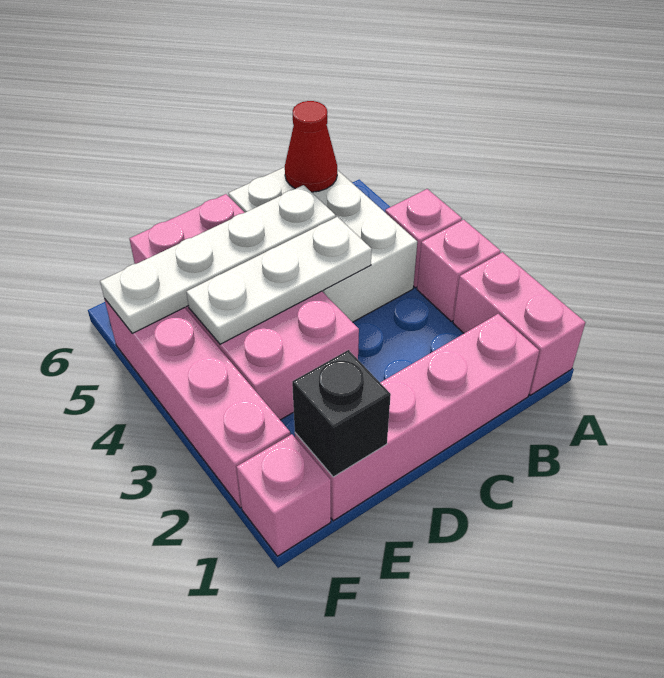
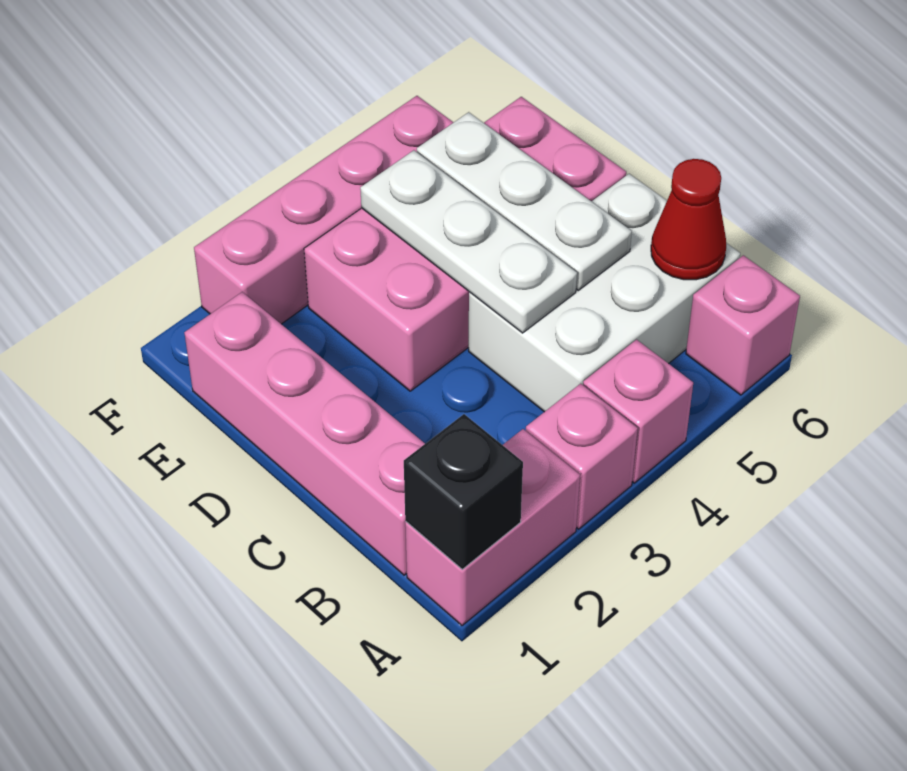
white 1x4 plate [100,185,336,333] -> white 1x3 plate [417,112,632,290]
black 1x1 brick [292,350,391,477] -> black 1x1 brick moved to [404,414,523,569]
pink 1x1 brick [237,434,331,556] -> pink 1x1 brick moved to [686,255,800,395]

